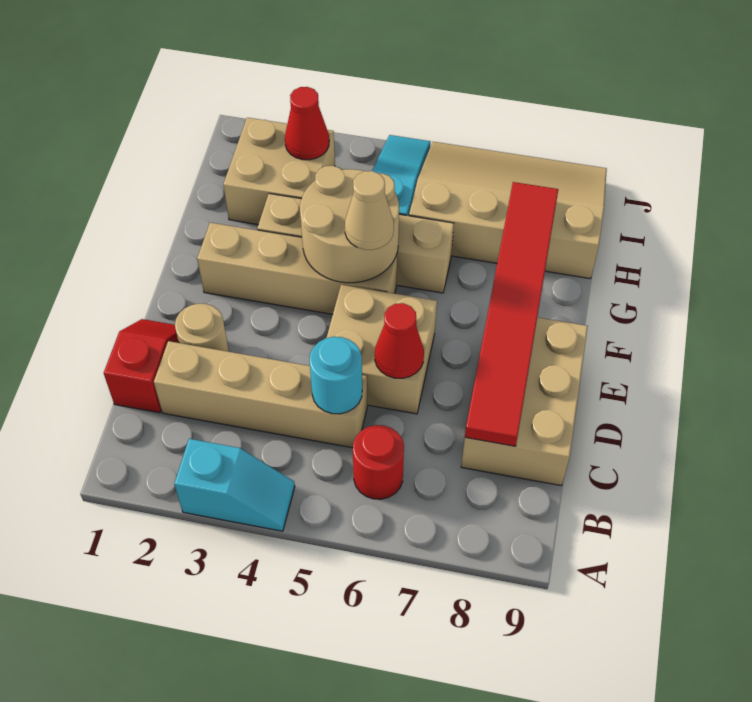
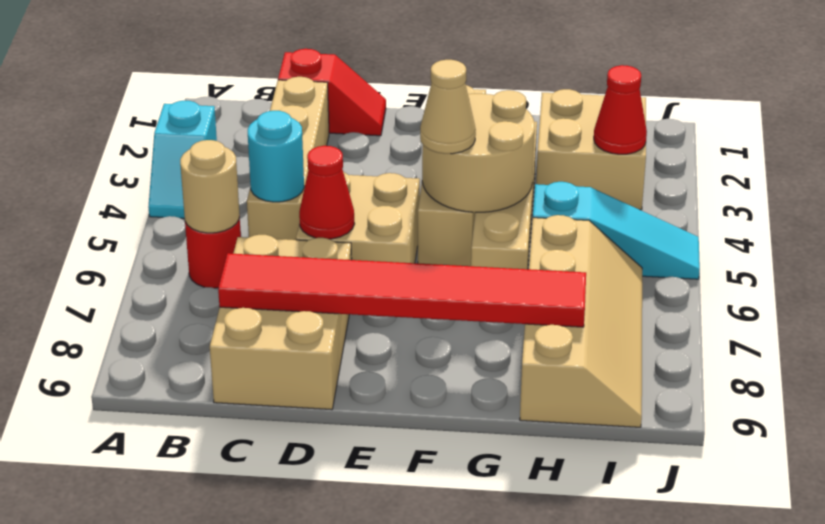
tan 2x3 brick [461,317,588,486] -> tan 2x3 brick turned to [210,235,352,410]
tan 1x1 round brick [175,304,229,352] -> tan 1x1 round brick moved to [180,140,239,233]
tan 3x4 slope [409,142,607,279] -> tan 2x4 slope [520,215,642,427]

